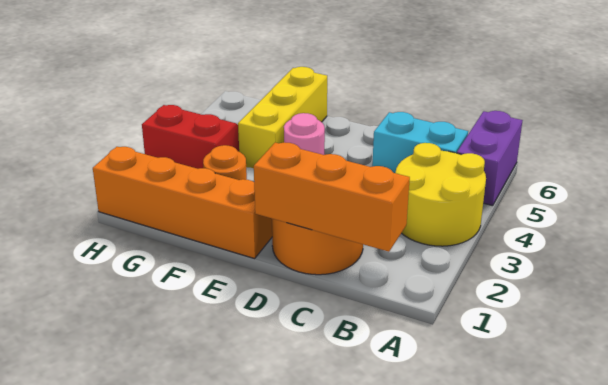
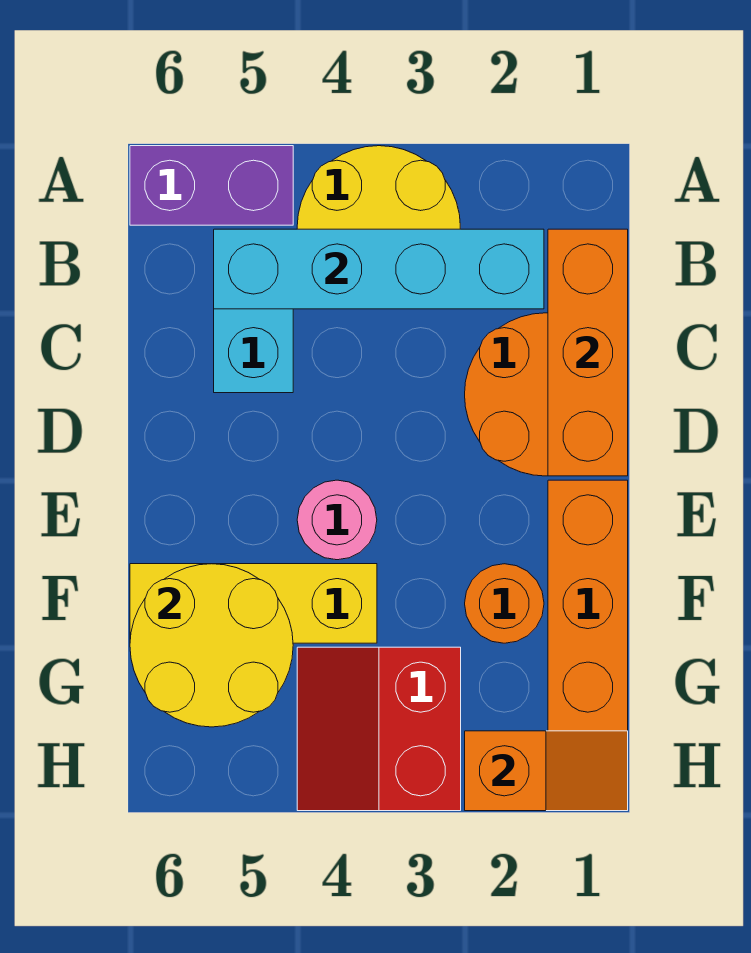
none -> cyan 1x4 brick [214,229,544,309]
none -> yellow 2x2 round brick [130,564,293,727]
none -> orange 1x2 slope [465,731,628,811]

